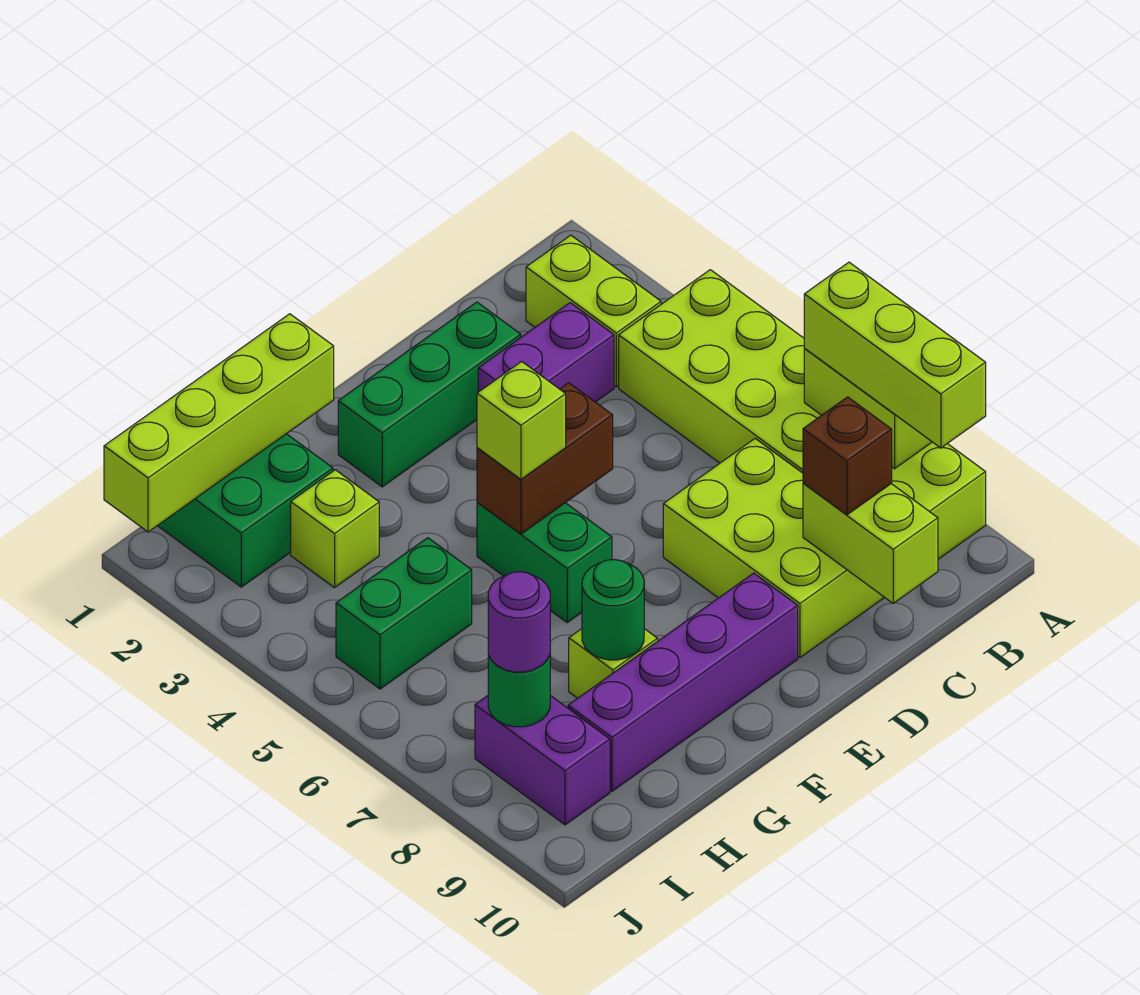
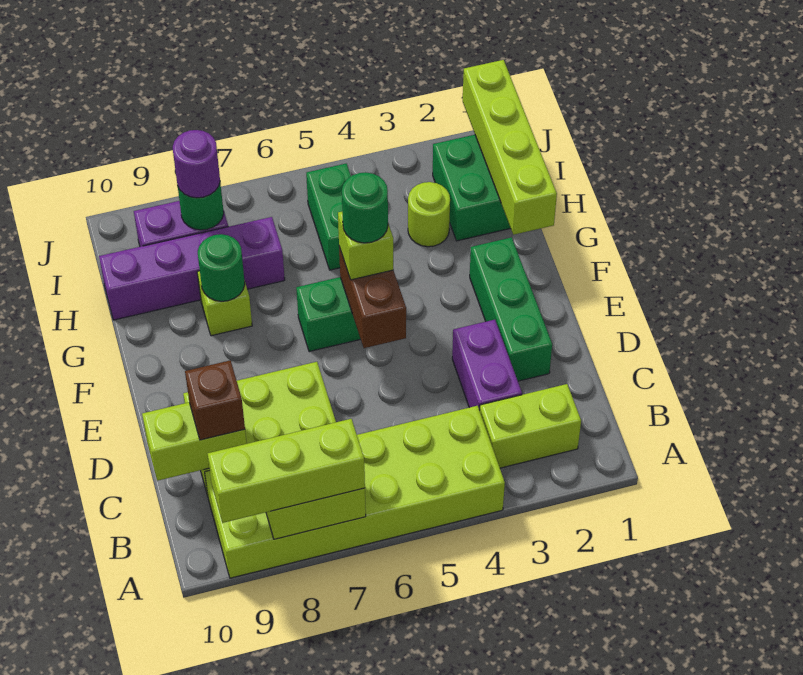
purple 1x4 brick [568,573,798,791] -> purple 1x4 brick turned to [99,217,285,320]
none -> green 1x1 round brick [342,172,388,243]
lime 1x1 brick [291,470,379,588] -> lime 1x1 round brick [408,182,450,247]

